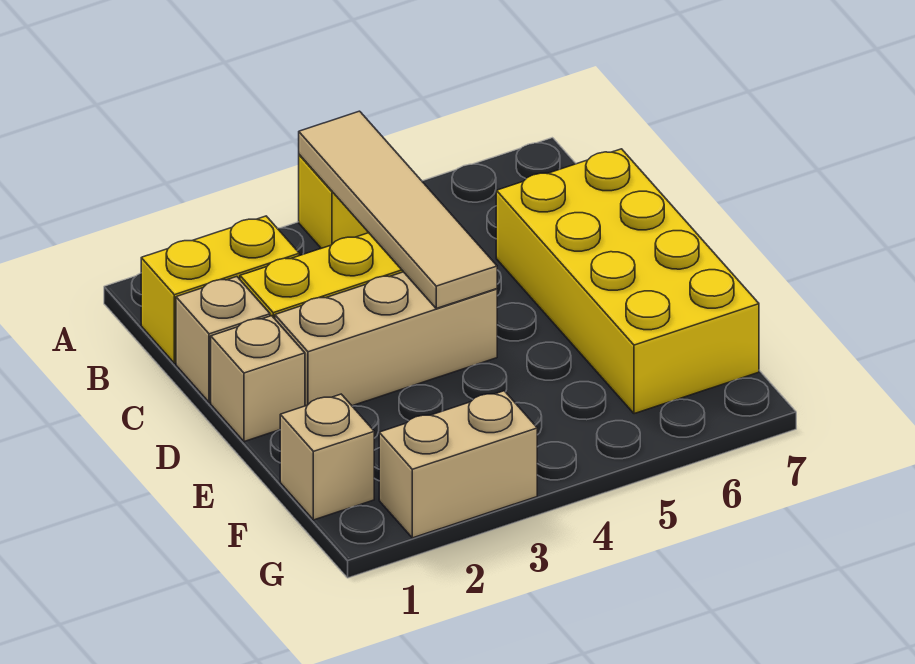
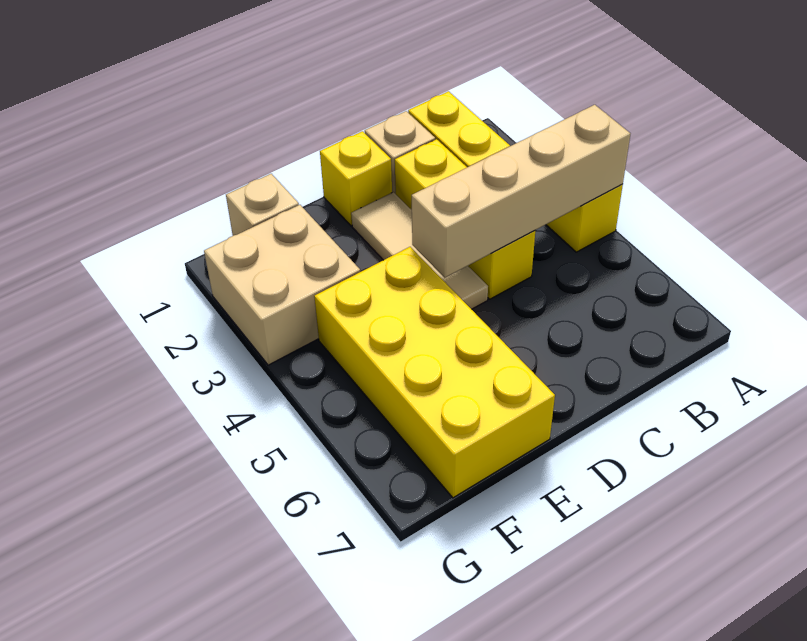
tan 1x4 tile [299,111,497,308] -> tan 1x4 brick [412,105,630,278]
yellow 2x4 brick [496,149,759,414] -> yellow 2x4 brick turned to [314,247,555,498]
tan 1x1 brick [211,316,305,442] -> yellow 1x1 brick [320,131,392,226]
tan 1x3 brick [275,272,497,406] -> tan 1x3 tile [351,192,488,309]
tan 1x2 brick [379,391,537,538] -> tan 2x2 brick [204,205,360,365]

